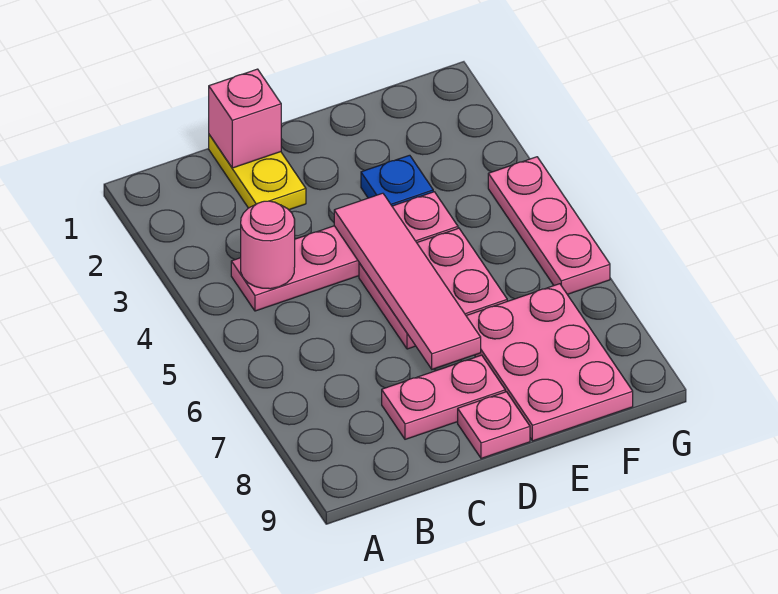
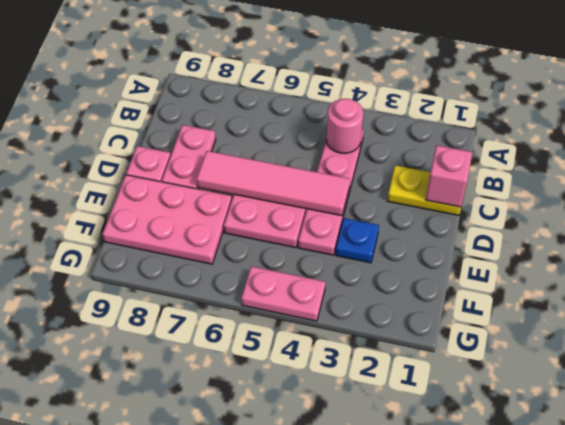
pink 1x3 plate [488,157,610,294] -> pink 1x2 plate [241,266,325,321]

